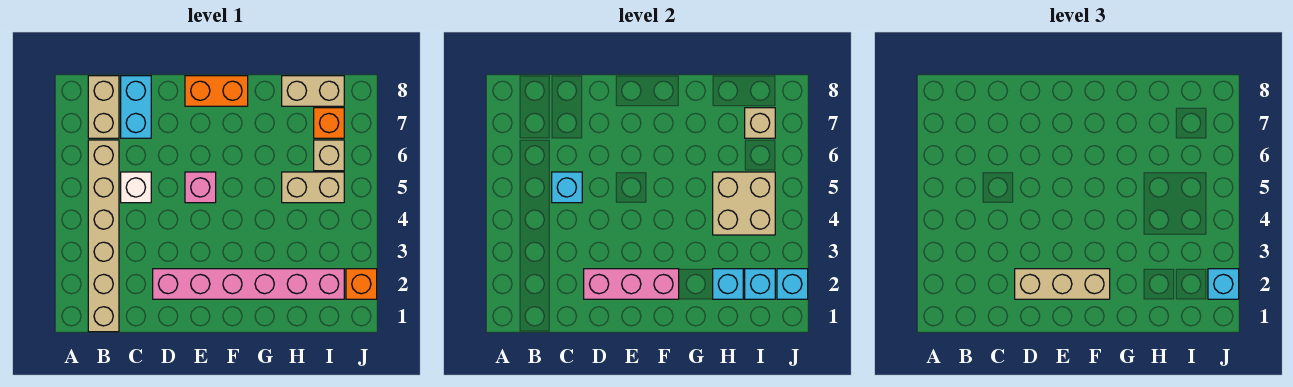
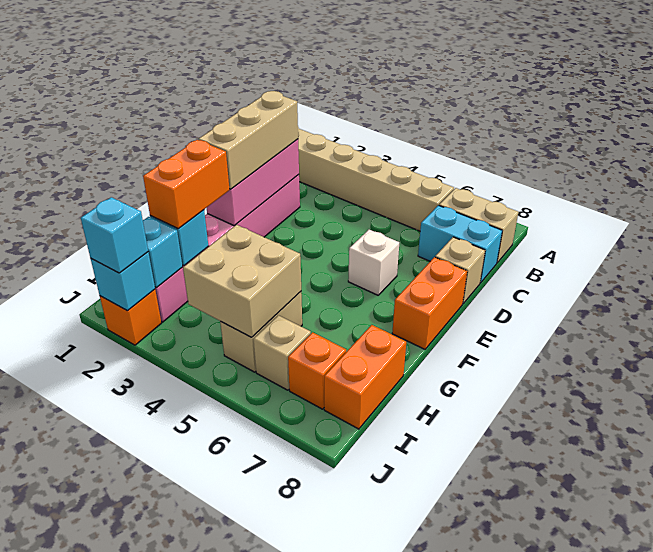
white 1x1 brick [121,172,151,203] -> white 1x1 brick moved to [348,230,399,295]
cyan 1x1 brick [552,172,582,203] -> none
pink 1x1 brick [185,172,216,203] -> none
none -> orange 1x2 brick [143,140,230,229]
tan 1x2 brick [282,76,344,106] -> orange 1x2 brick [324,325,406,429]
tan 1x1 brick [745,108,775,138] -> tan 1x1 brick moved to [435,237,485,304]

